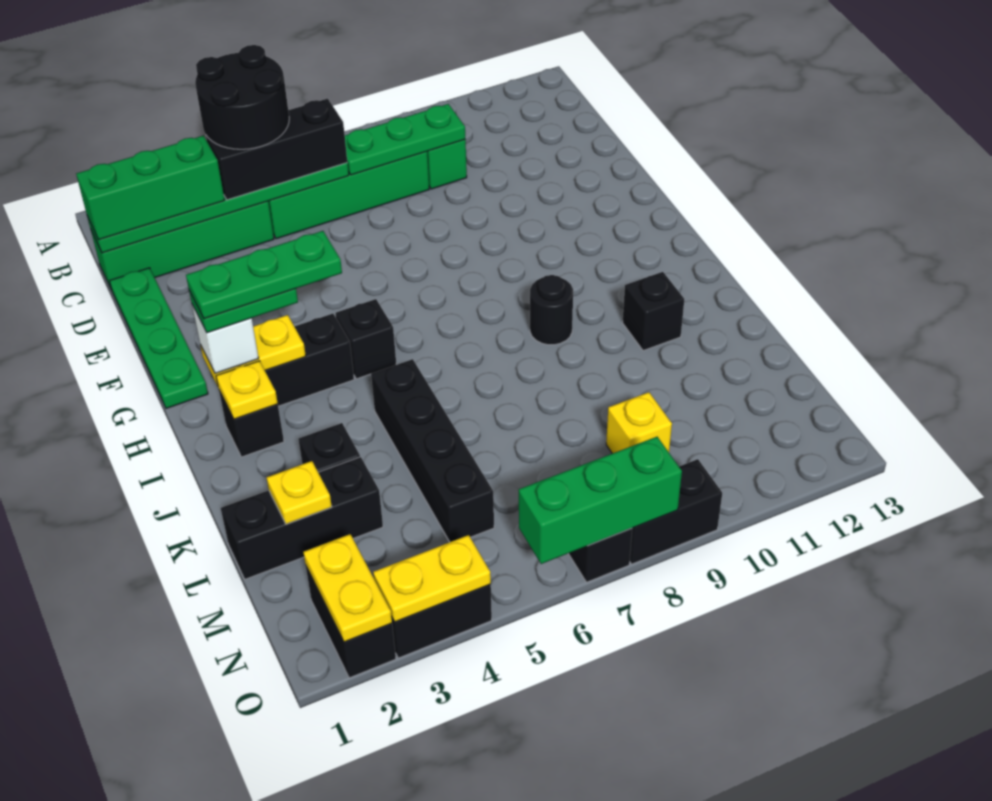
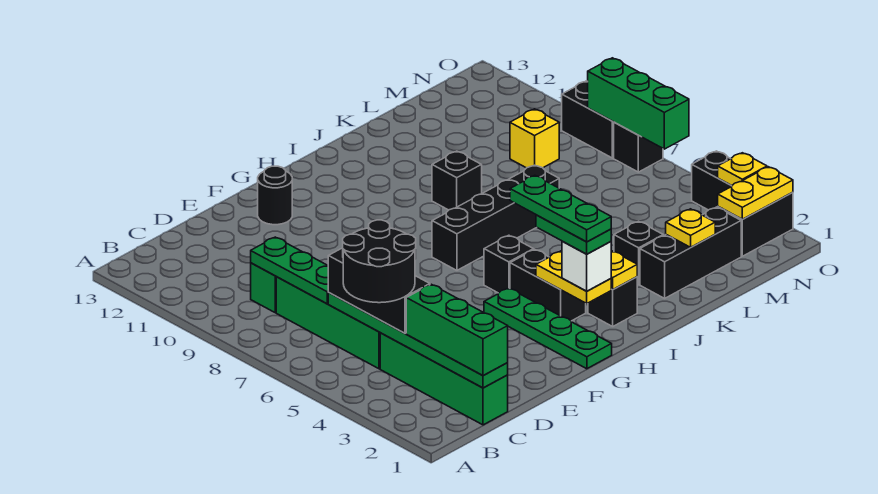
green 1x4 plate [110,268,208,408] -> green 1x4 plate turned to [484,288,612,369]
black 1x1 round brick [530,275,573,345] -> black 1x1 round brick moved to [258,166,292,225]
black 1x4 brick [371,359,494,542] -> black 1x4 brick moved to [432,165,559,270]
black 1x1 brick [623,272,684,351] -> black 1x1 brick moved to [432,151,482,210]
black 1x3 brick [221,457,383,579] -> black 1x3 brick turned to [640,207,741,298]
yellow 1x2 plate [373,535,491,622] -> yellow 1x1 plate [718,153,767,185]

